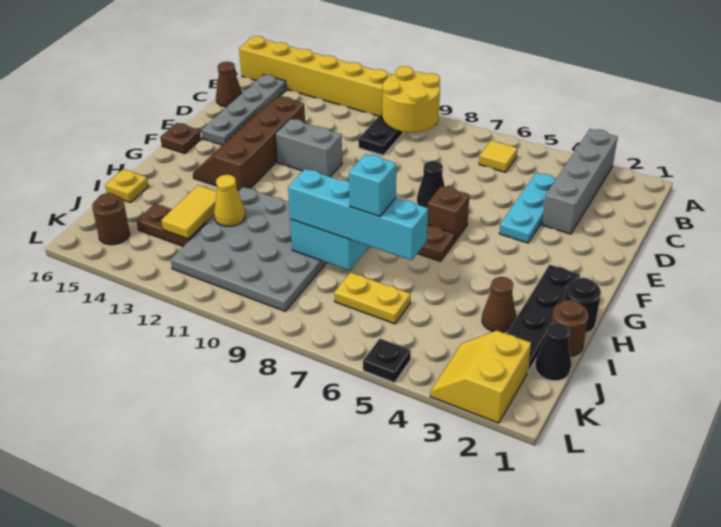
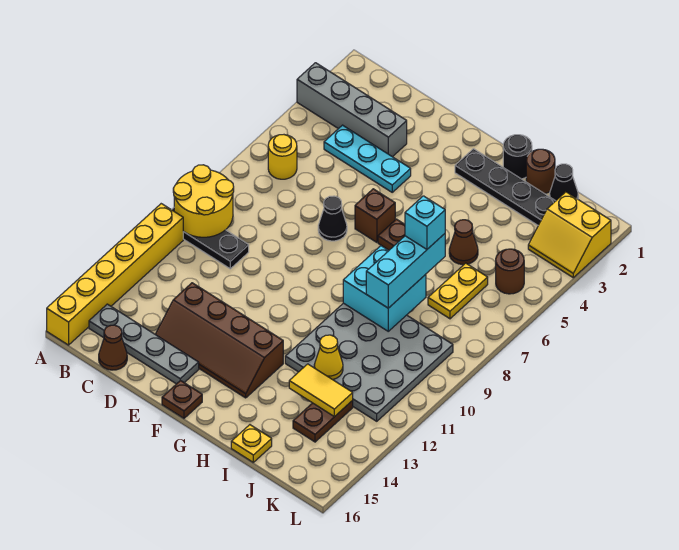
yellow 1x1 tile [479,140,518,172] -> yellow 1x1 round brick [268,135,297,179]
grey 1x2 brick [275,119,342,177] -> none
brown 1x1 cone [482,277,516,332] -> brown 1x1 cone moved to [449,220,478,265]
cyan 1x4 brick [288,169,428,260] -> cyan 1x3 brick [366,234,445,308]
brown 1x1 round brick [92,193,130,245] -> brown 1x1 round brick moved to [496,249,524,294]
black 1x1 plate [363,339,411,383] -> none

